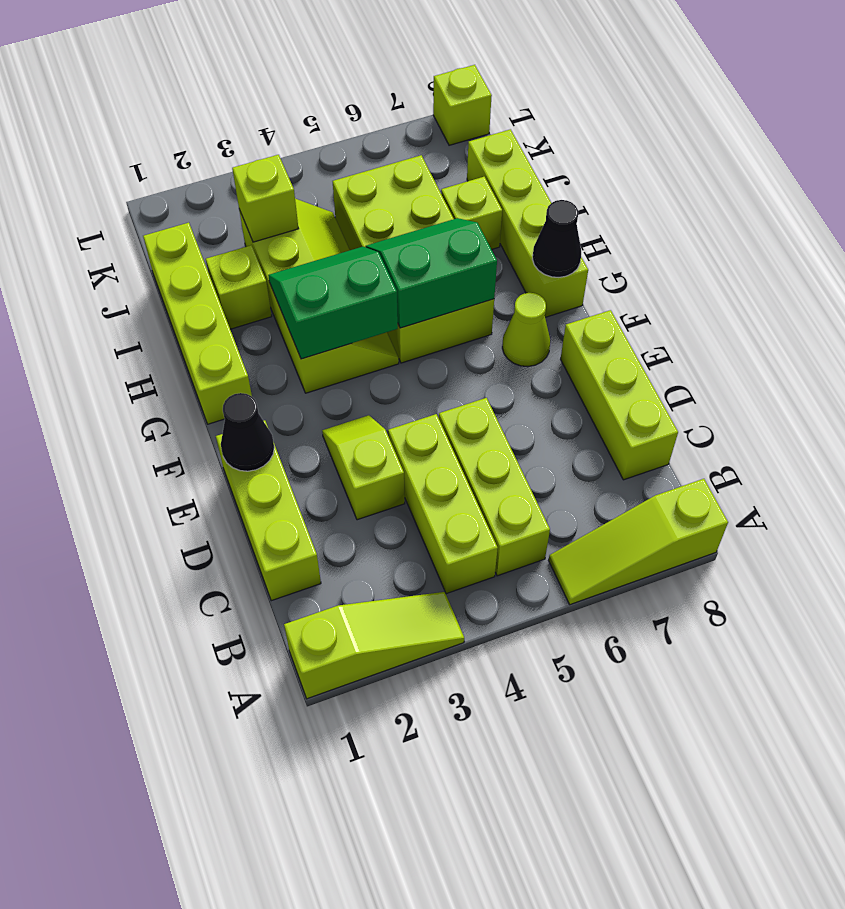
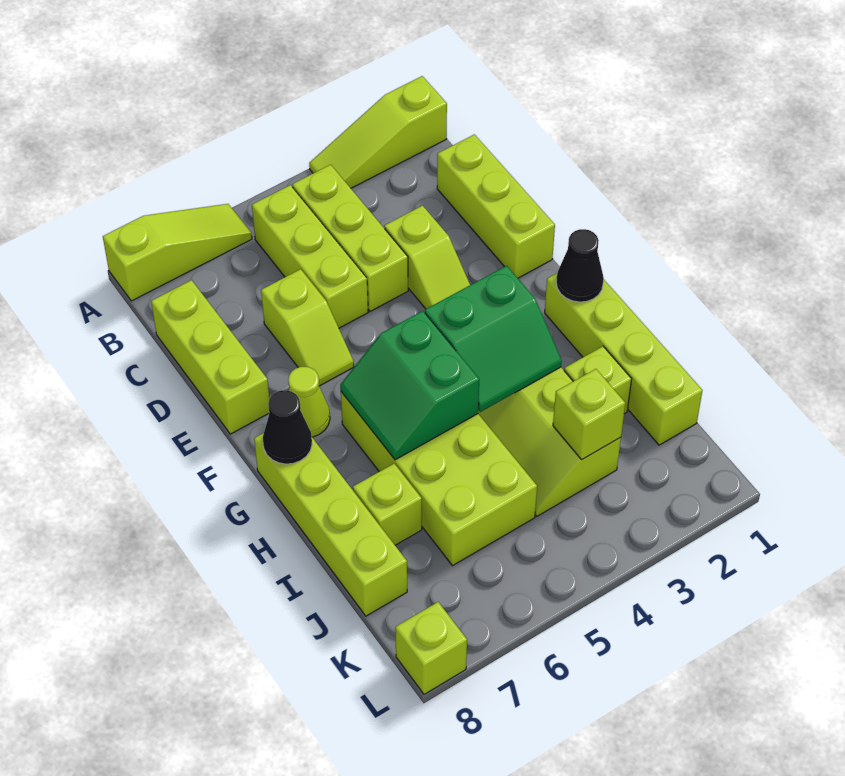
none -> lime 1x2 slope [261,269,354,386]
black 1x1 cone [221,393,274,471] -> black 1x1 cone moved to [556,229,604,302]
green 2x2 slope [365,218,497,328] -> green 2x2 slope turned to [340,311,479,460]

